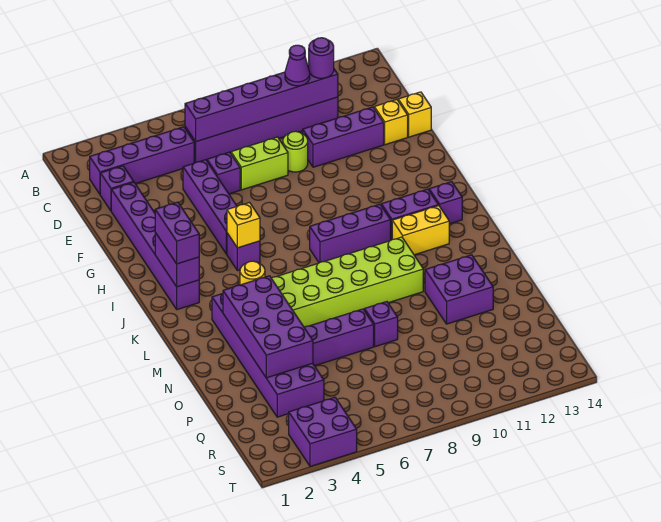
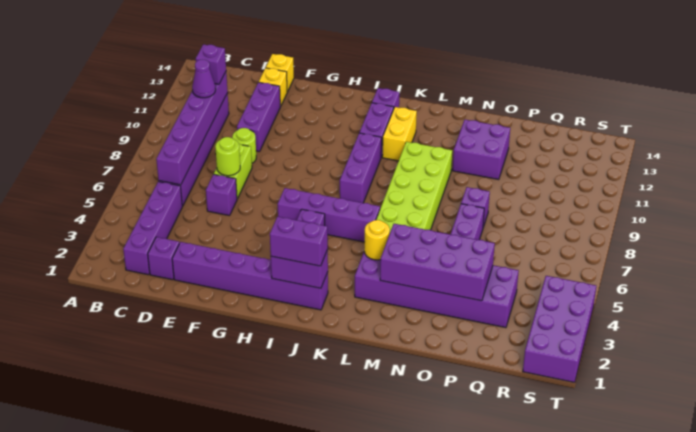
purple 1x1 round brick [309,38,334,78] -> purple 1x1 brick [196,44,226,84]
purple 1x4 brick [183,160,237,254] -> purple 1x4 brick moved to [278,188,380,242]
none -> lime 1x1 round brick [215,137,240,176]
yellow 1x1 brick [227,203,260,248] -> none
purple 2x2 brick [289,397,357,466] -> purple 2x4 brick [523,276,596,383]

